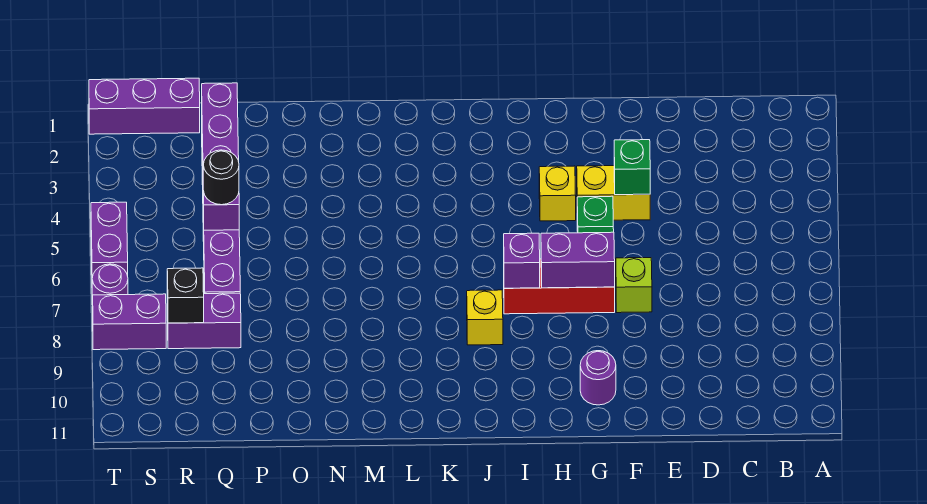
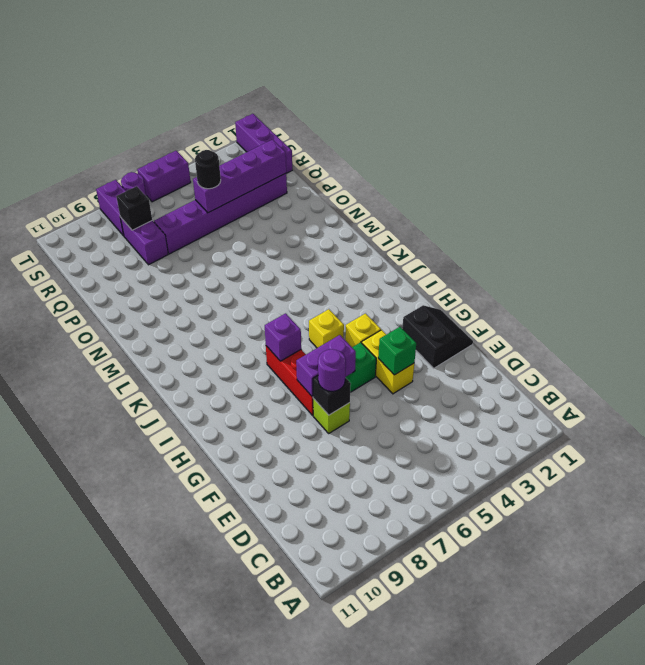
none -> black 2x2 slope [402,305,473,368]
none -> black 1x1 brick [313,376,351,415]
purple 1x2 brick [541,232,615,288] -> purple 1x2 brick turned to [296,335,356,397]
purple 1x1 round brick [580,351,616,405] -> purple 1x1 round brick moved to [318,349,346,391]
yellow 1x1 brick [467,290,503,345] -> yellow 1x1 brick moved to [309,309,344,348]

